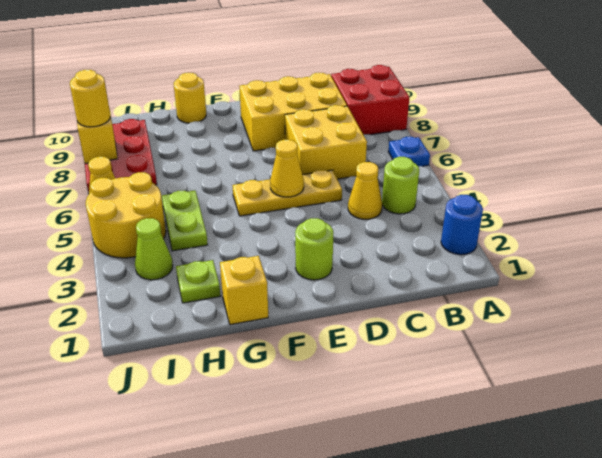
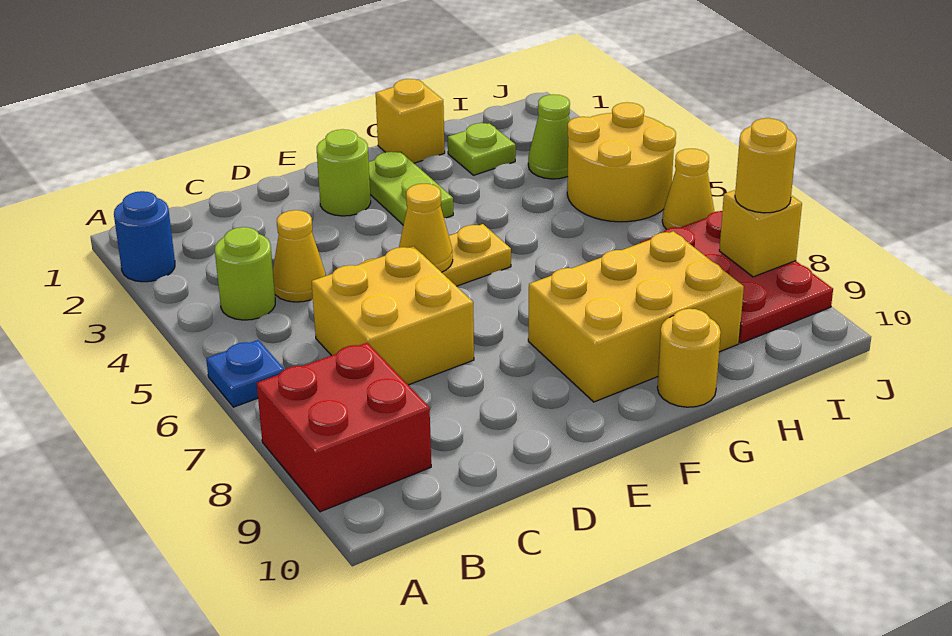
yellow 2x3 brick [239,73,347,151] -> yellow 2x3 brick moved to [528,231,744,402]
lime 1x2 plate [162,191,208,251] -> lime 1x2 plate moved to [369,152,453,225]

